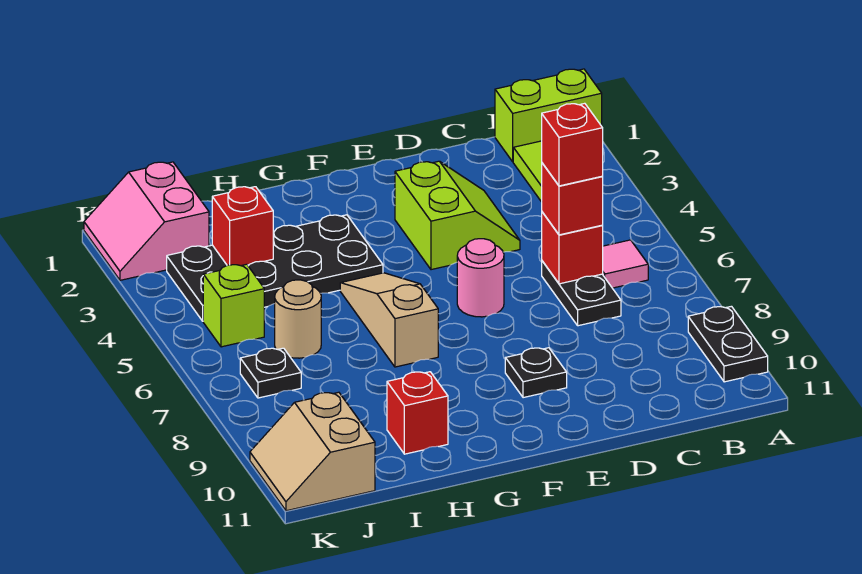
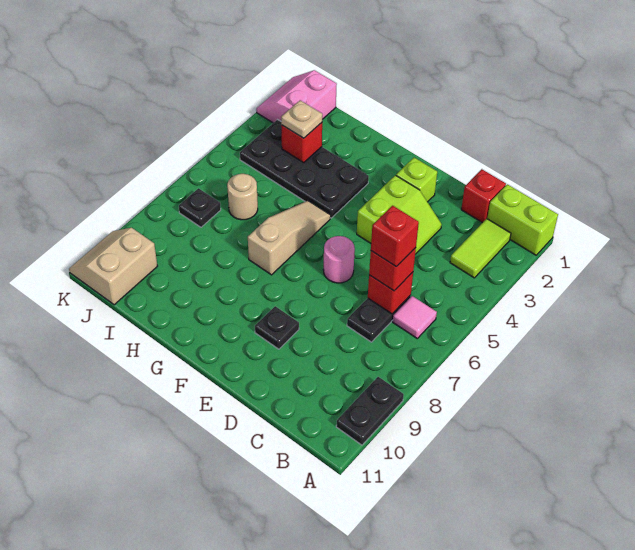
red 1x1 brick [387,372,448,454] -> red 1x1 brick moved to [461,169,506,223]
none -> tan 1x1 plate [281,100,322,138]
lime 1x1 brick [203,264,264,347] -> lime 1x1 brick moved to [396,158,437,202]

